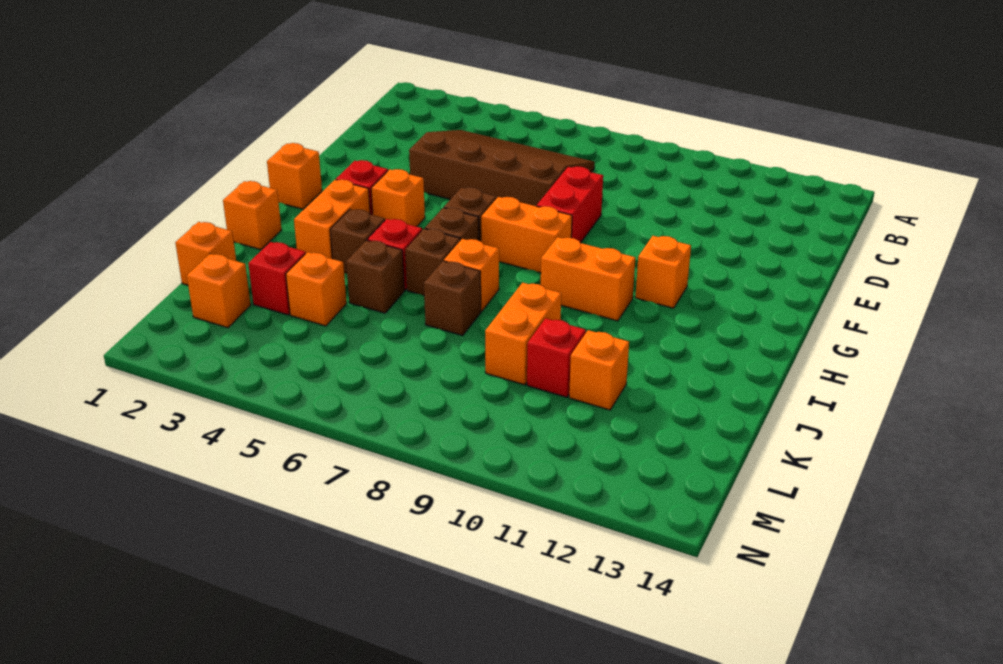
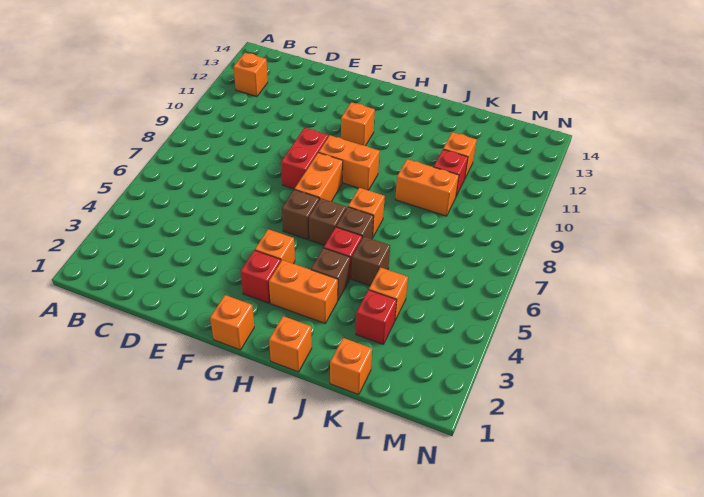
brown 3x4 slope [409,130,595,206] -> none
red 1x2 brick [537,166,603,243] -> red 1x2 brick turned to [281,128,328,189]
orange 1x2 brick [541,237,635,321] -> orange 1x2 brick turned to [319,135,379,190]
brown 1x1 brick [424,261,481,336] -> none
orange 1x1 brick [187,254,251,328] -> orange 1x1 brick moved to [234,53,268,97]

